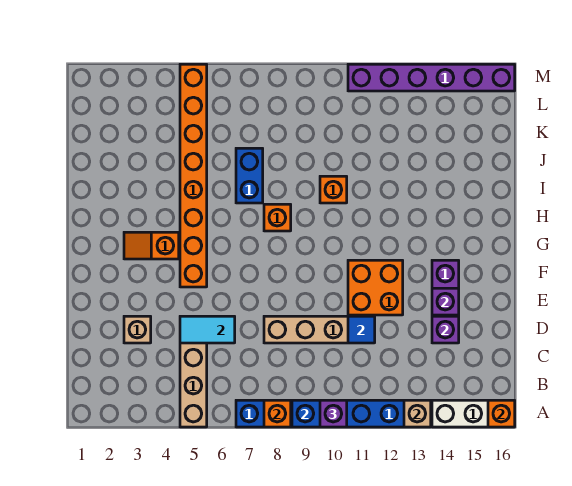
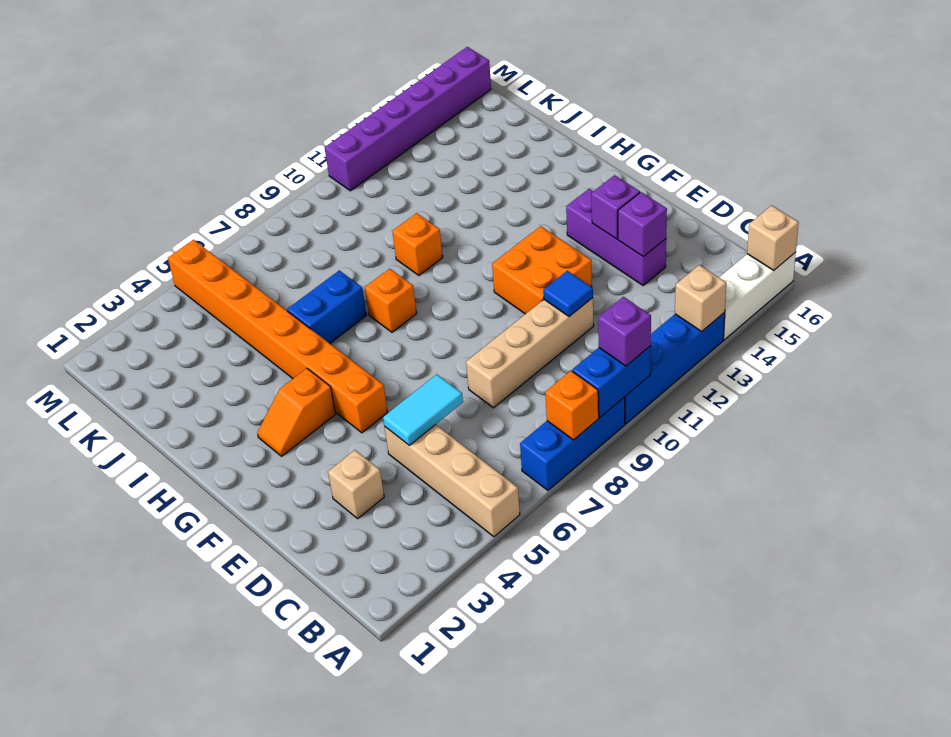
orange 1x1 brick [488,400,515,427] -> tan 1x1 brick [747,205,799,271]
blue 1x2 brick [236,148,263,203] -> blue 1x2 brick turned to [287,270,367,343]

